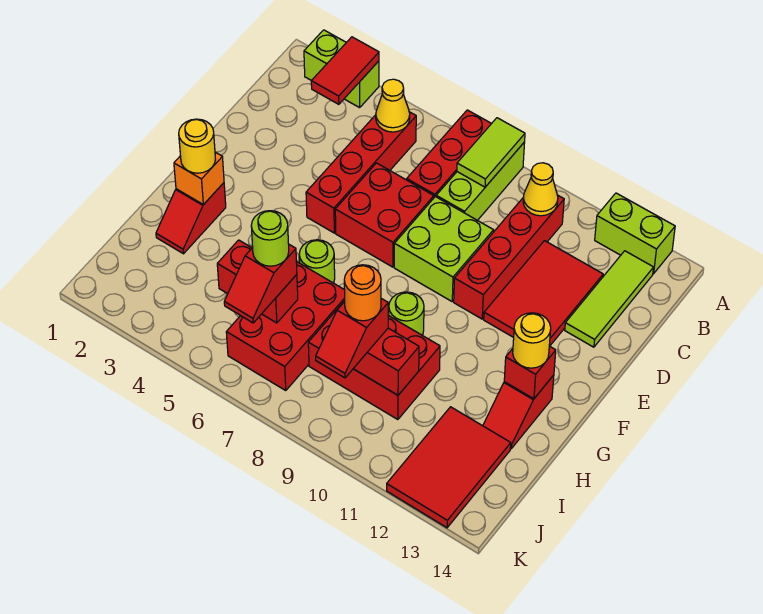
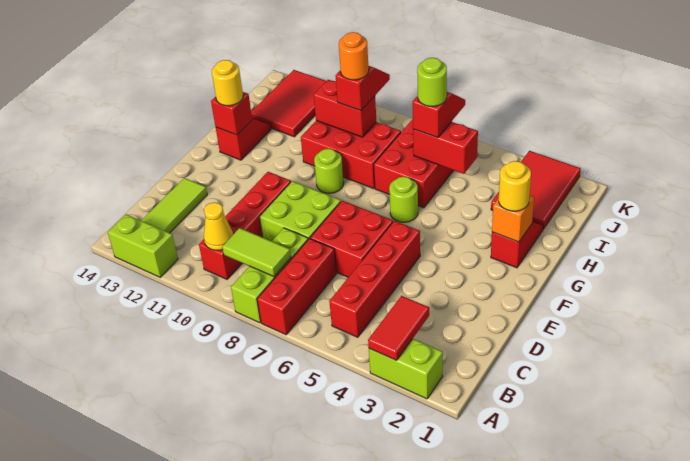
lime 1x2 tile [457,118,525,187] -> lime 1x2 tile turned to [222,228,291,277]
yellow 1x1 cone [376,79,410,132] -> none
red 2x3 tile [484,241,603,346] -> red 2x3 tile moved to [491,151,581,229]

